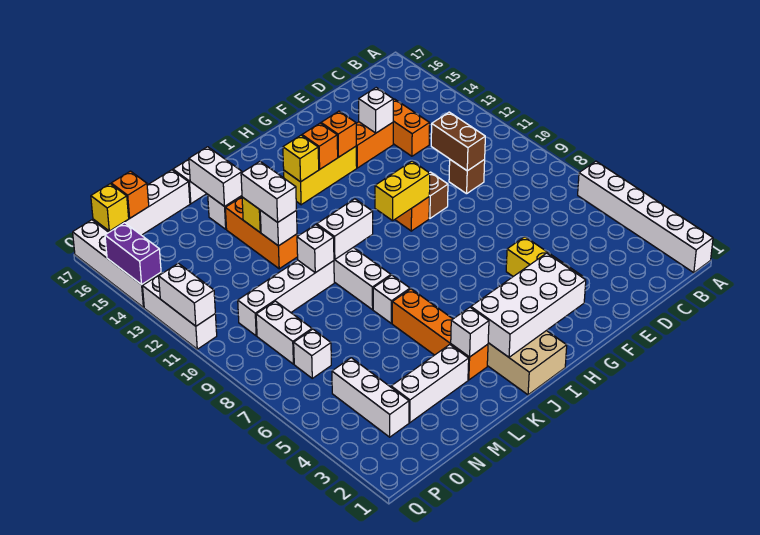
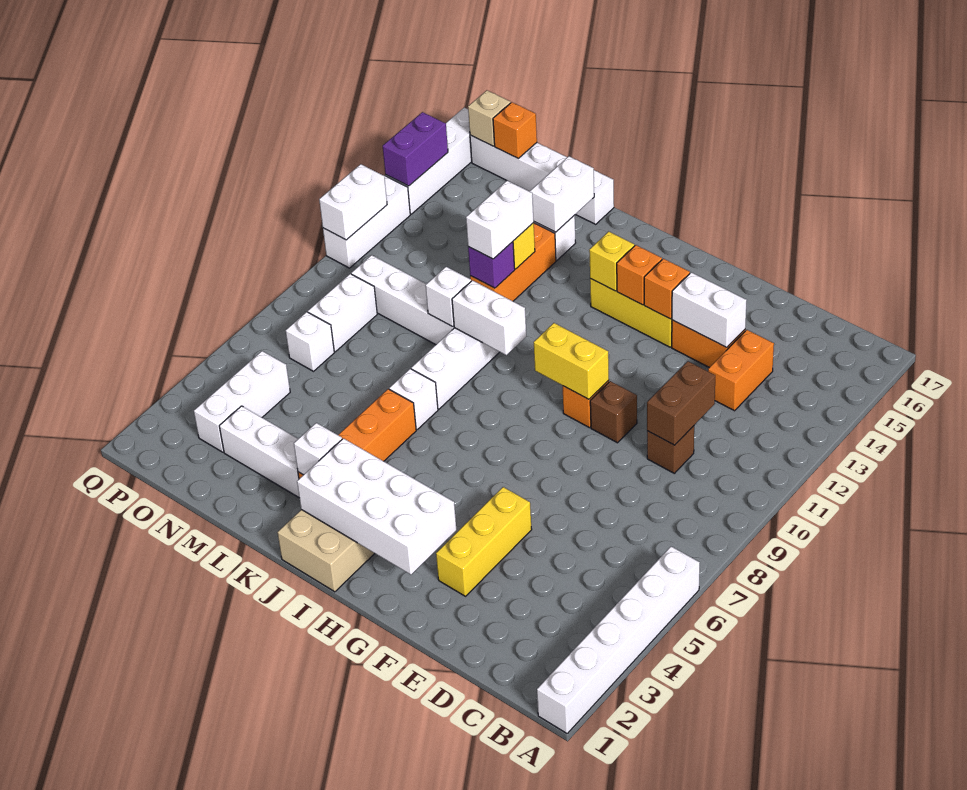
white 1x1 brick [359,88,393,133] -> white 1x2 brick [672,272,747,347]
white 1x1 brick [260,210,297,246] -> purple 1x1 brick [468,242,515,288]
yellow 1x1 brick [91,184,129,231] -> tan 1x1 brick [468,90,511,146]

